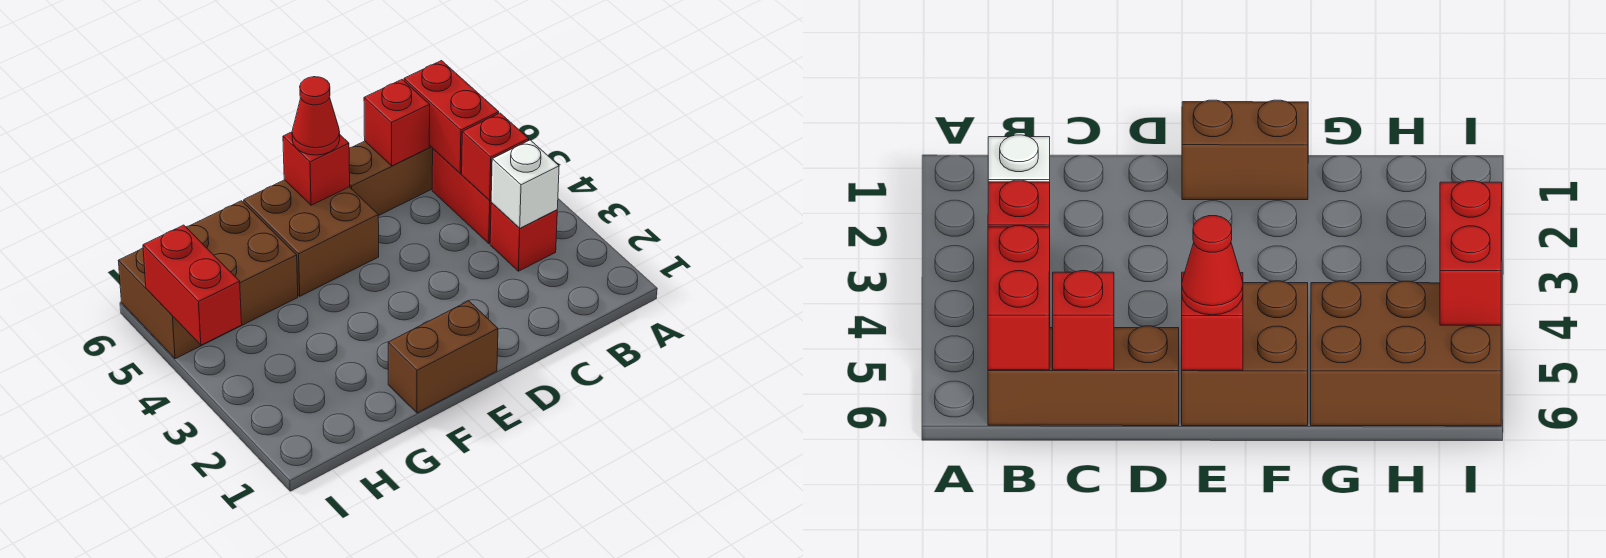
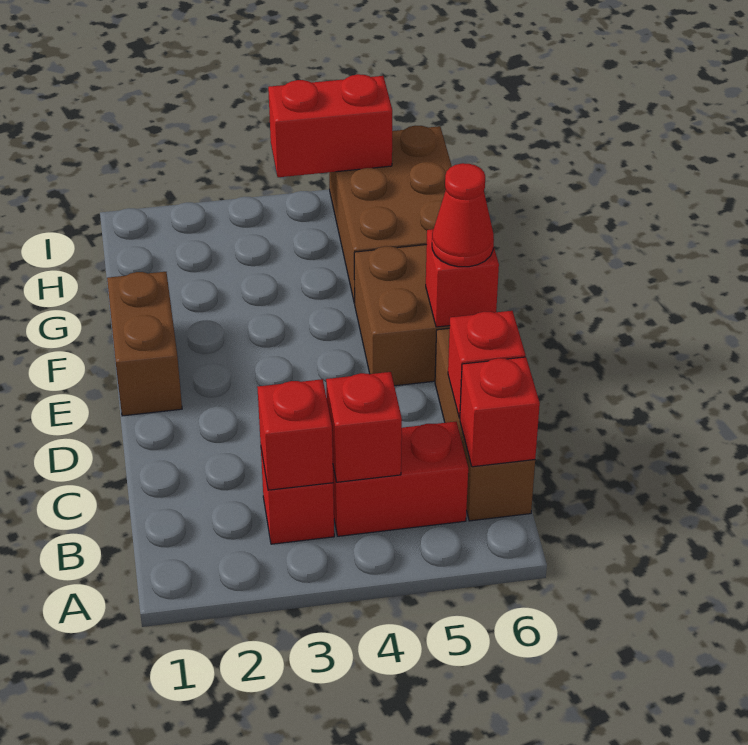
white 1x1 brick [491,140,559,228] -> red 1x1 brick [257,379,333,490]
red 1x2 brick [404,61,499,173] -> red 1x1 brick [460,357,540,467]

